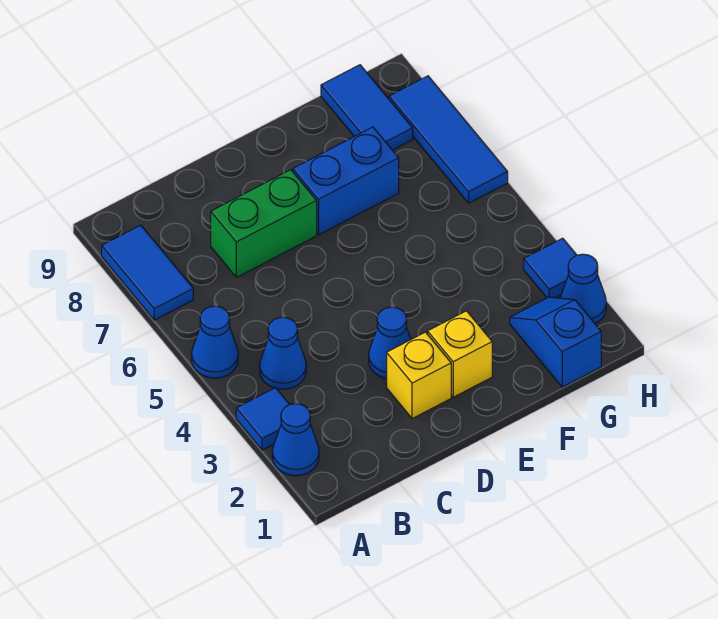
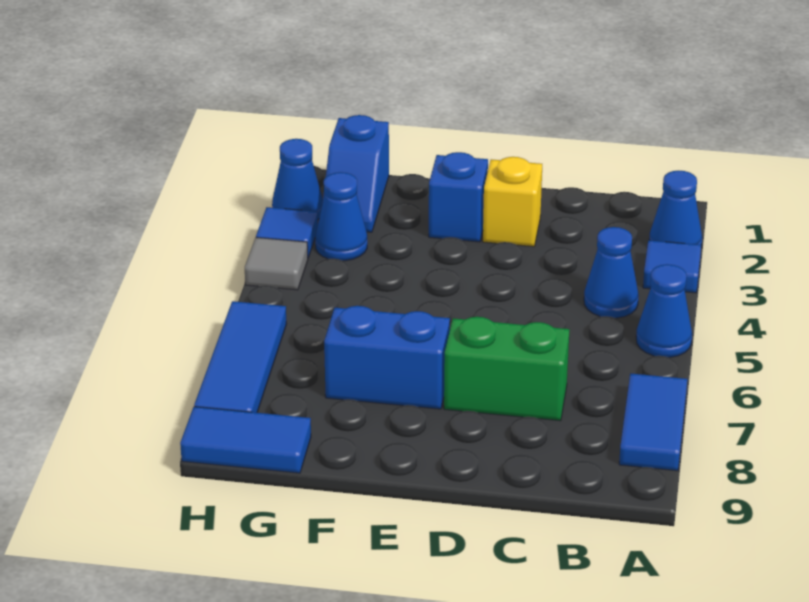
blue 1x1 cone [369,307,411,379] -> blue 1x1 cone moved to [315,172,367,261]
yellow 1x1 brick [428,311,492,397] -> blue 1x1 brick [429,152,488,242]
blue 1x2 tile [321,65,413,150] -> blue 1x2 tile turned to [180,407,311,473]
none -> grey 1x1 tile [245,237,308,290]

